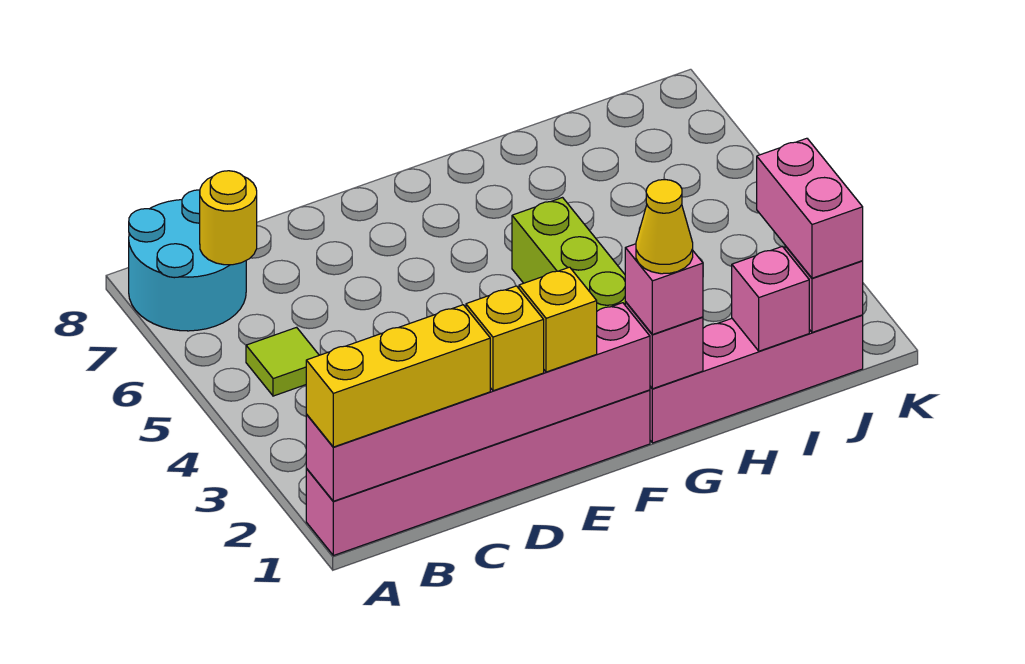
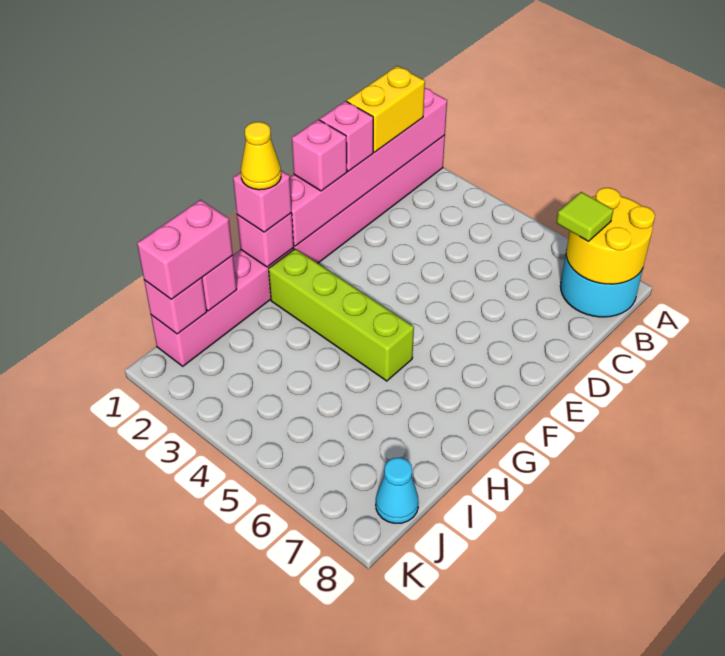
yellow 1x3 brick [306,305,490,447] -> yellow 1x2 brick [347,66,425,152]
lime 1x1 tile [246,327,319,396] -> lime 1x1 tile moved to [556,192,613,241]
yellow 1x1 round brick [200,171,257,265] -> yellow 2x2 round brick [566,188,655,284]
yellow 1x1 brick [466,286,544,391] -> pink 1x1 brick [320,101,373,171]
yellow 1x1 brick [519,267,597,372] -> pink 1x1 brick [292,120,347,191]
pink 1x2 brick [757,138,863,278] -> pink 1x2 brick turned to [137,200,233,299]
none -> cyan 1x1 cone [376,458,419,523]

